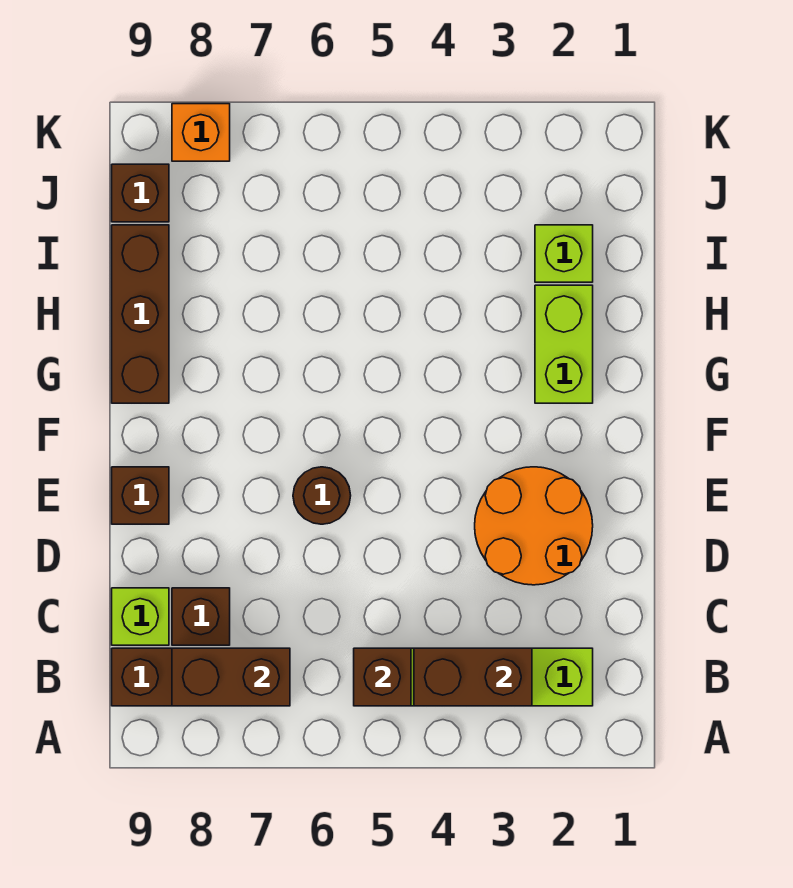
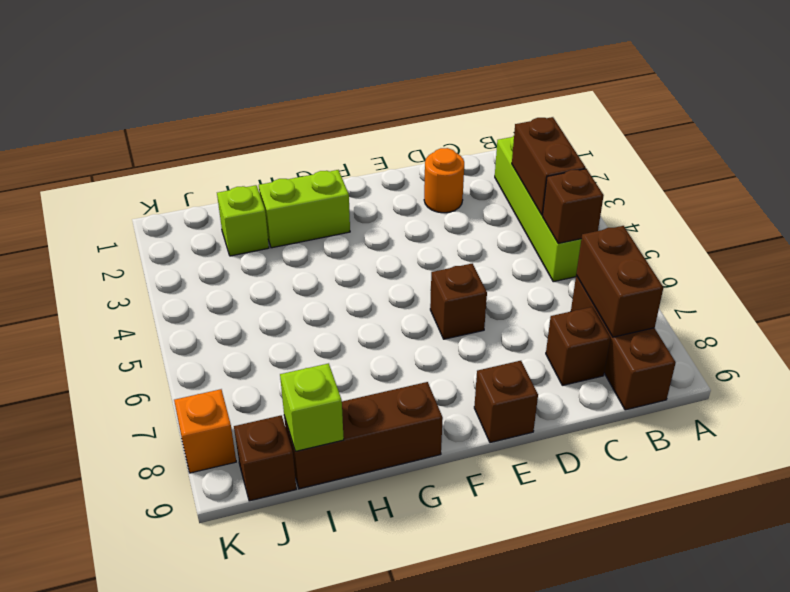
lime 1x1 brick [112,588,169,645] -> lime 1x1 brick moved to [280,363,344,451]
orange 2x2 round brick [475,467,593,585] -> orange 1x1 round brick [424,148,464,213]
brown 1x1 round brick [293,467,351,524] -> brown 1x1 brick [430,264,487,339]

